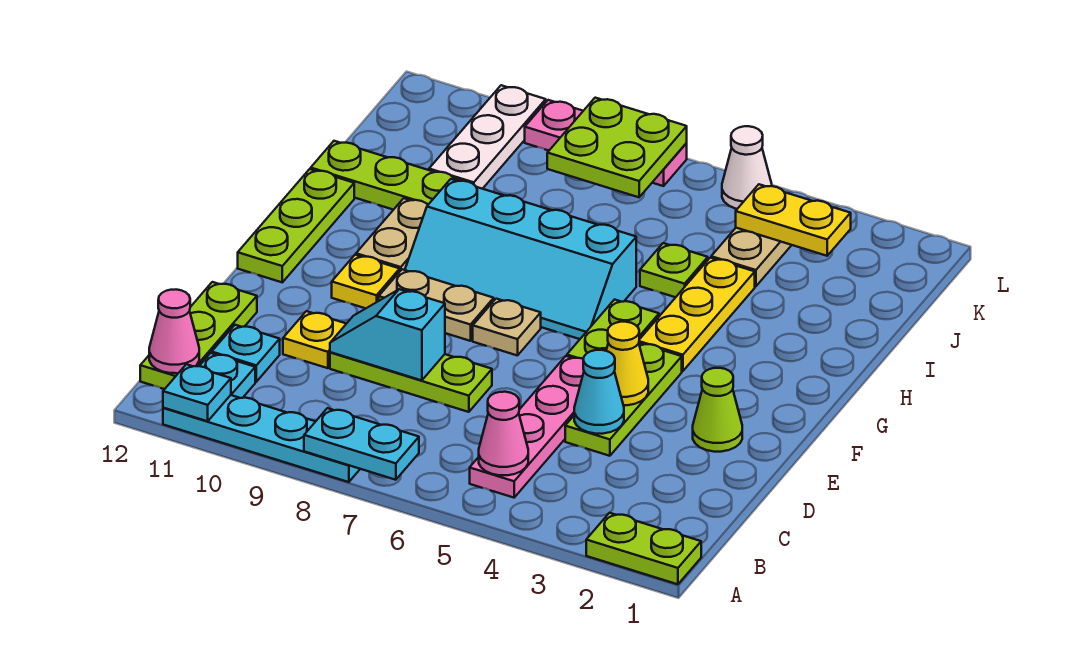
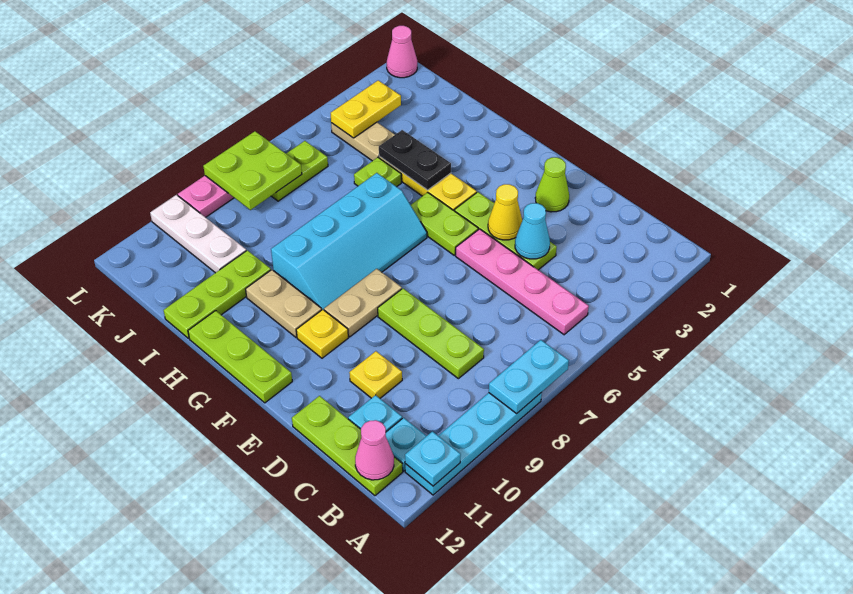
lime 1x2 plate [586,513,701,584] -> lime 1x2 plate moved to [272,141,328,201]
pink 1x1 cone [479,392,528,475] -> pink 1x1 cone moved to [387,26,417,78]
lime 1x3 plate [330,352,492,412] -> lime 1x3 plate turned to [378,288,484,379]
cyan 1x2 slope [330,289,445,380] -> none
tan 1x1 plate [473,299,541,356] -> none
none -> black 1x2 plate [379,130,451,190]
white 1x1 cone [722,126,772,209] -> none

